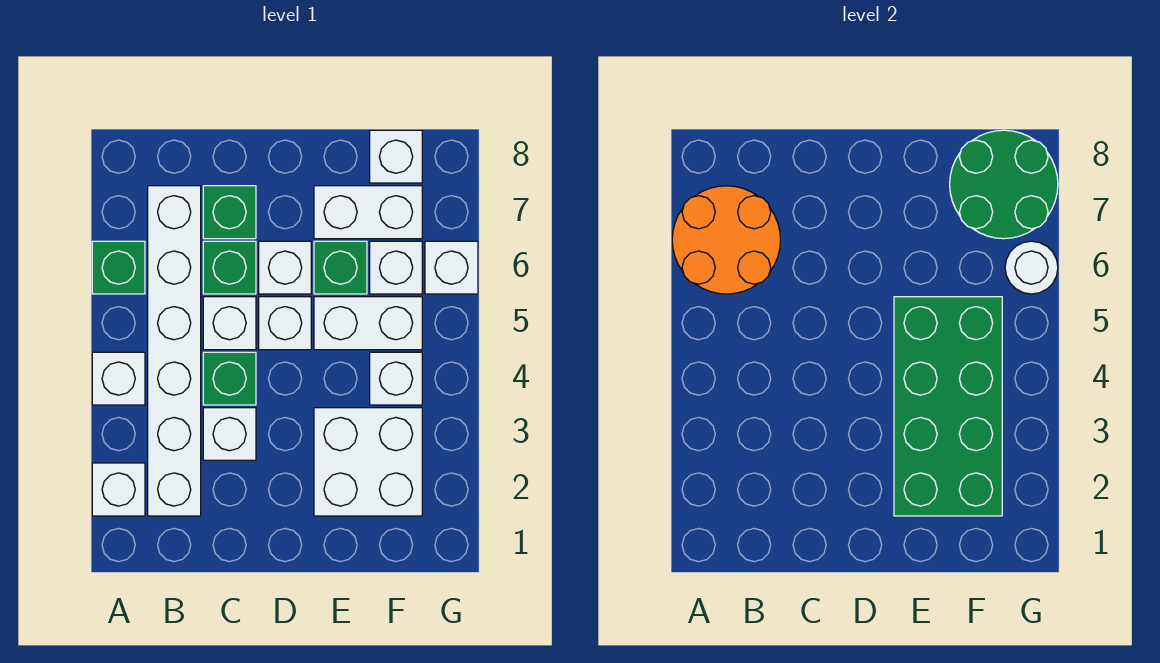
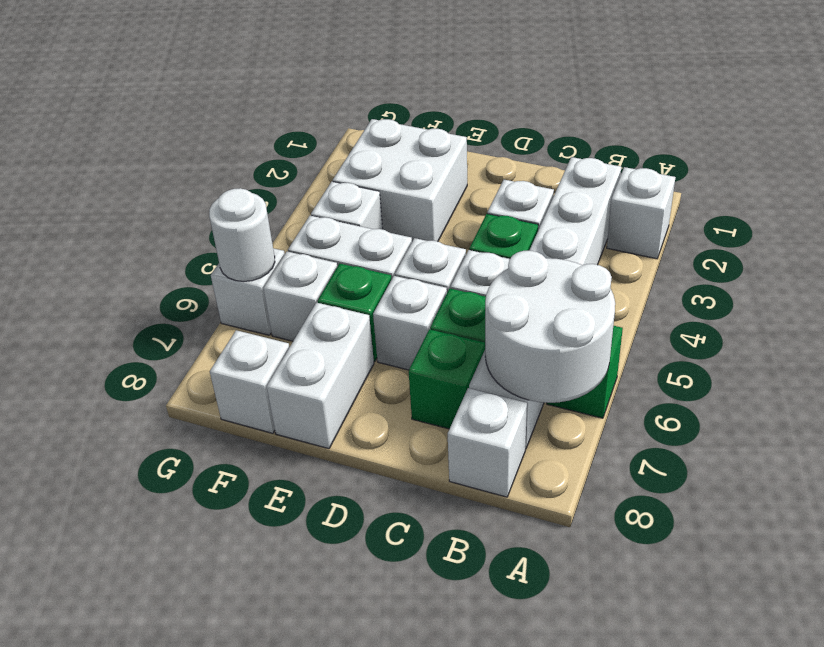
white 1x1 brick [92,352,145,405] -> white 1x1 brick moved to [448,388,527,497]
orange 2x2 round brick [672,186,781,294] -> white 2x2 round brick [485,251,615,403]
green 2x4 brick [894,297,1002,516] -> none
white 1x2 brick [314,186,422,239] -> white 1x2 brick turned to [267,303,374,449]
green 2x2 round brick [950,130,1058,239] -> none

